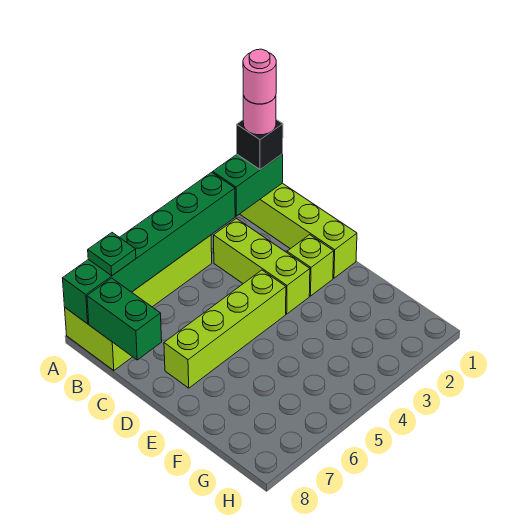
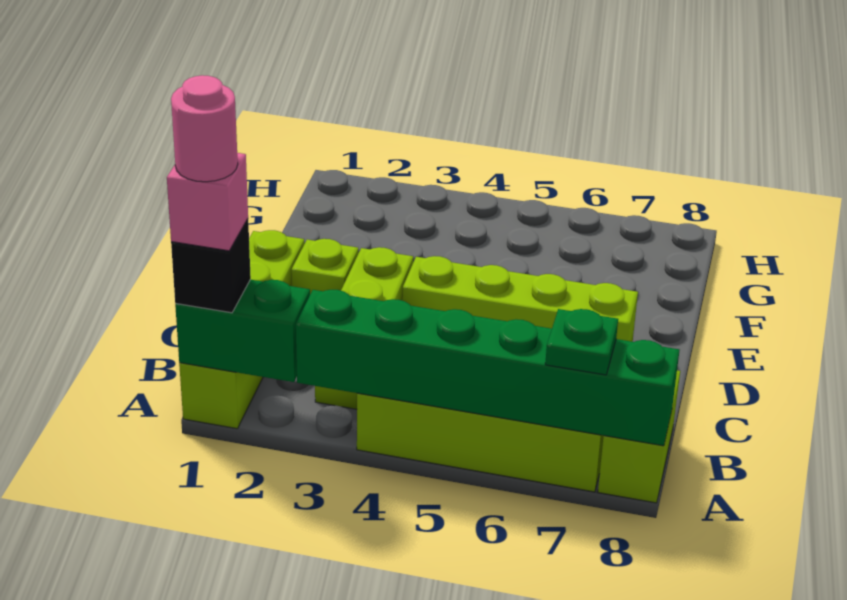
pink 1x1 round brick [243,96,276,135] -> pink 1x1 brick [167,153,248,251]
green 1x2 brick [87,278,162,360] -> none

